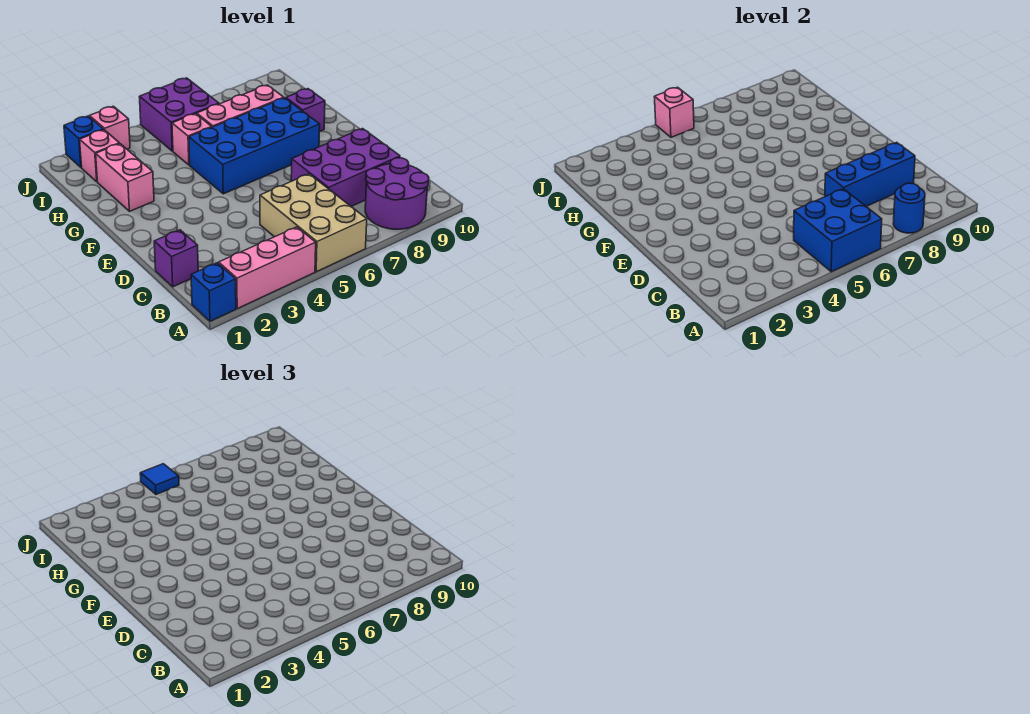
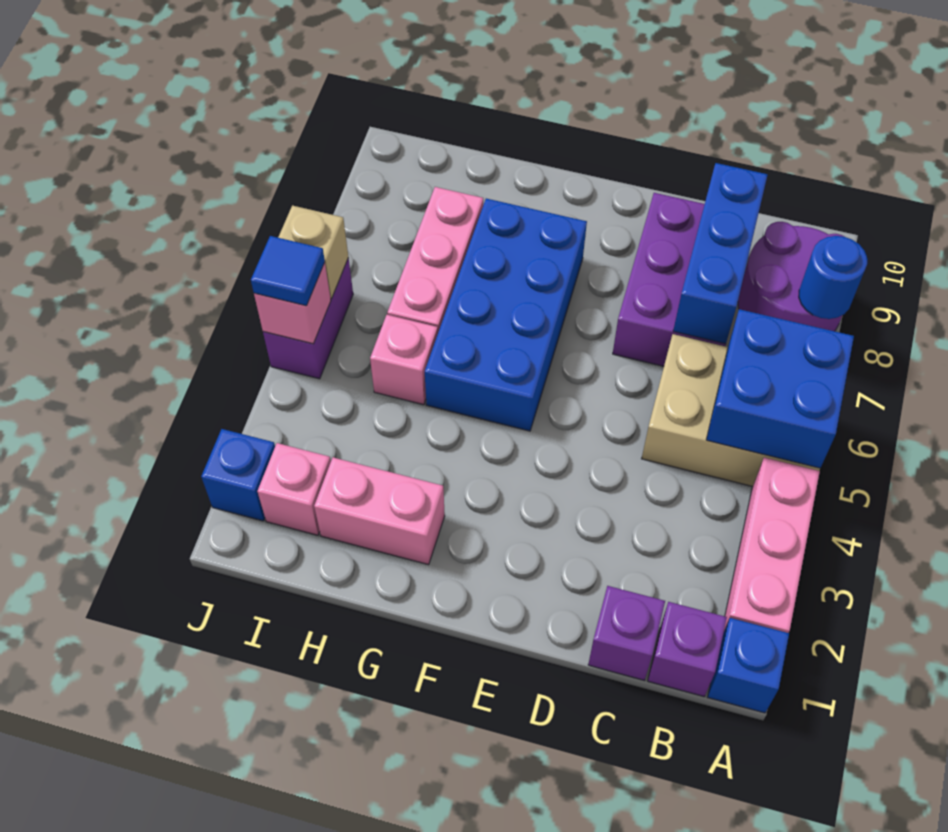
purple 1x1 brick [286,89,325,132] -> purple 1x1 brick moved to [648,602,727,696]
purple 2x2 brick [140,78,219,151] -> purple 1x2 brick [263,258,353,379]
pink 1x1 brick [90,106,130,149] -> none
none -> tan 1x1 brick [278,205,348,299]

